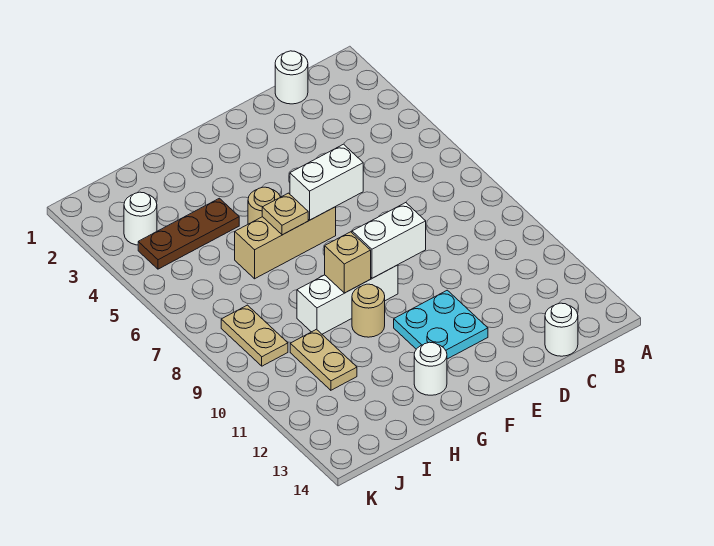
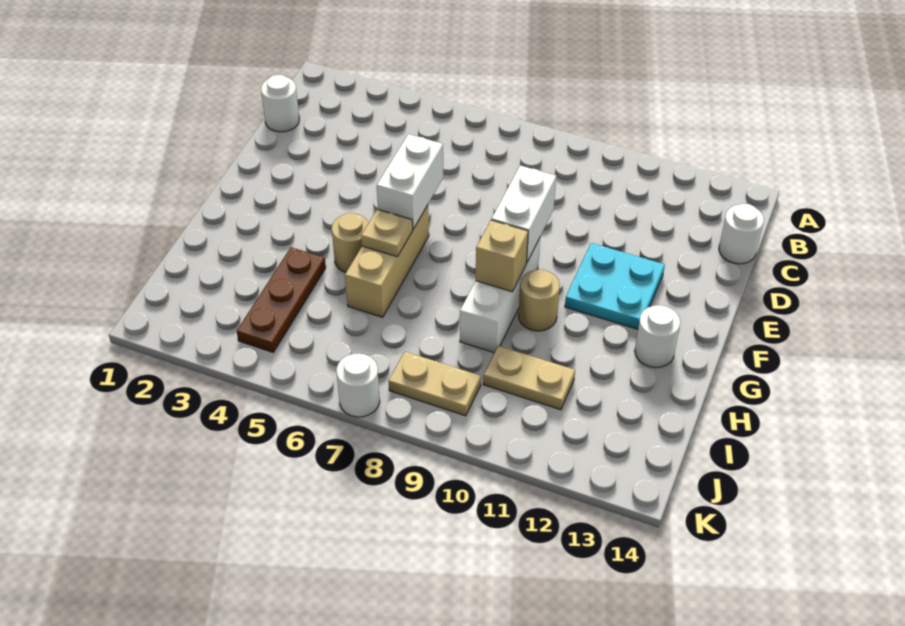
white 1x1 round brick [124,192,157,245] -> white 1x1 round brick moved to [336,353,380,417]

